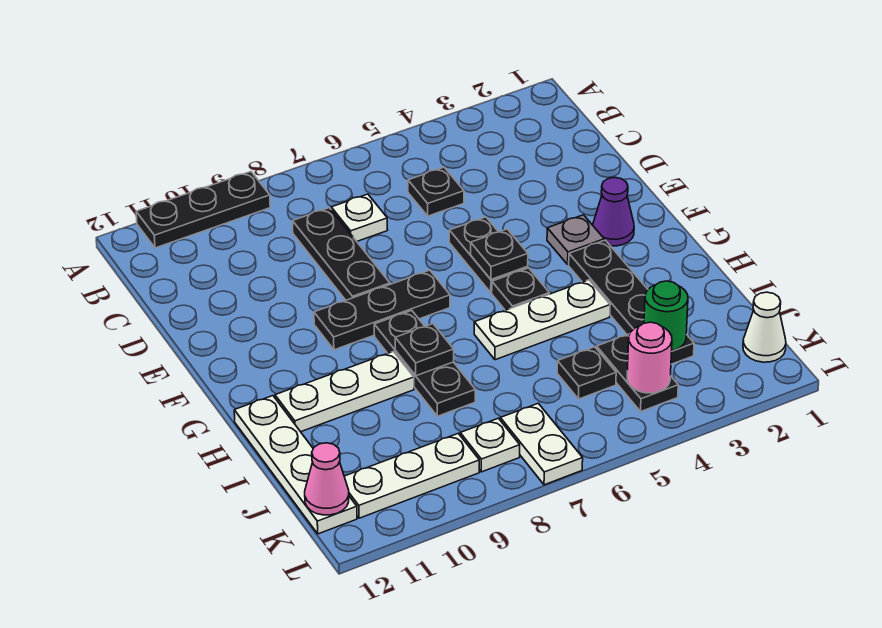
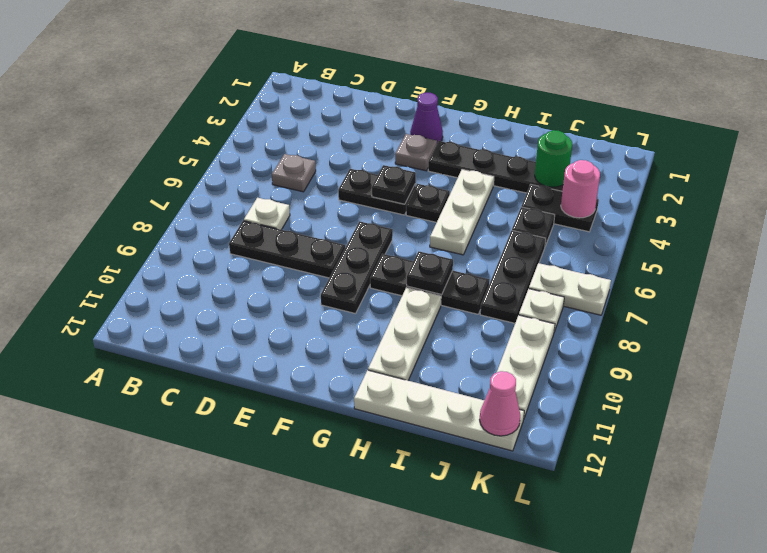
black 1x3 plate [136,172,270,248] -> black 1x3 plate moved to [480,231,546,323]
black 1x1 plate [408,167,464,216] -> grey 1x1 plate [272,154,316,192]
white 1x1 cone [743,292,786,362] -> none

